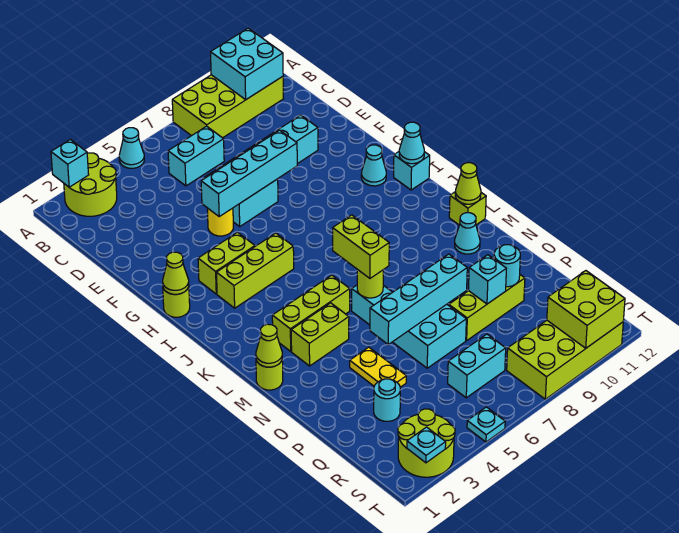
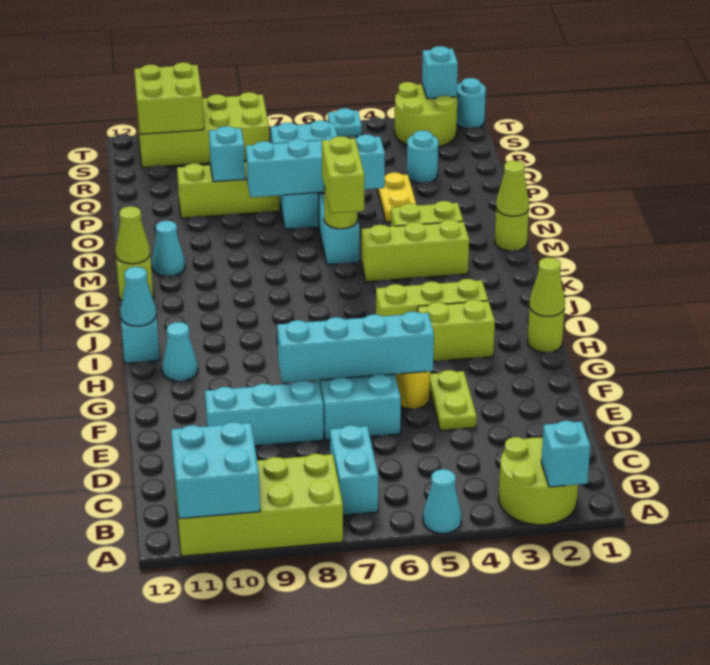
cyan 1x2 brick [168,126,224,186] -> cyan 1x2 brick turned to [330,425,378,515]
none -> lime 1x2 plate [430,370,477,431]
cyan 1x1 round brick [494,245,520,287] -> cyan 1x1 round brick moved to [457,78,486,129]
cyan 1x1 plate [407,427,446,463] -> cyan 1x1 brick [422,46,458,99]

